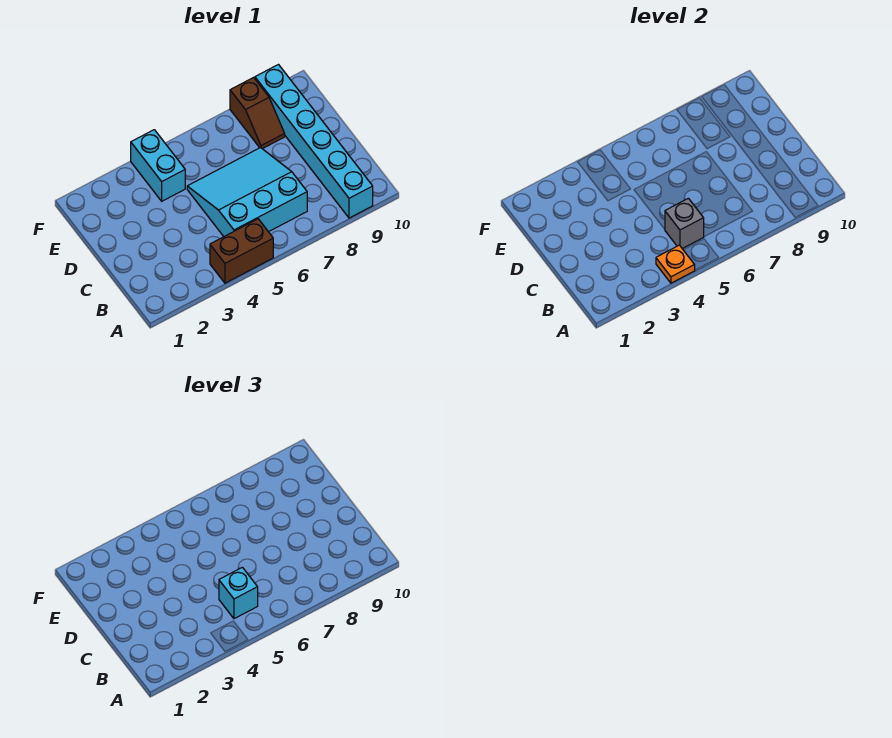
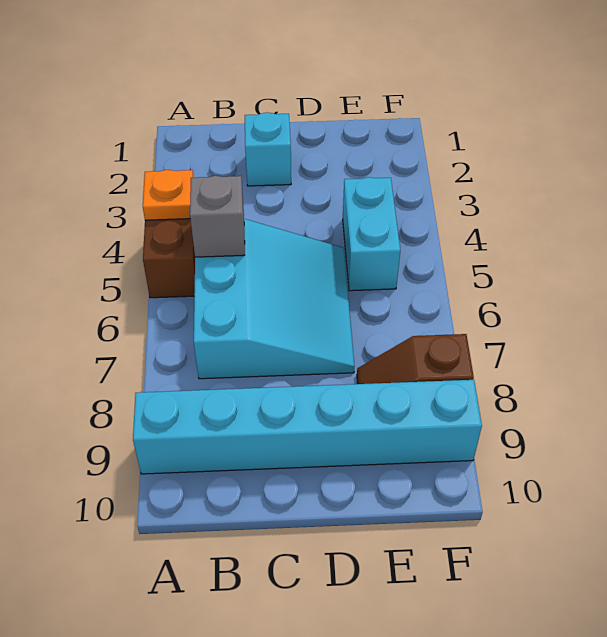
cyan 1x1 brick [219,567,258,619] -> cyan 1x1 brick moved to [245,112,291,186]
cyan 1x2 brick [131,130,185,201] -> cyan 1x2 brick turned to [343,177,400,291]

